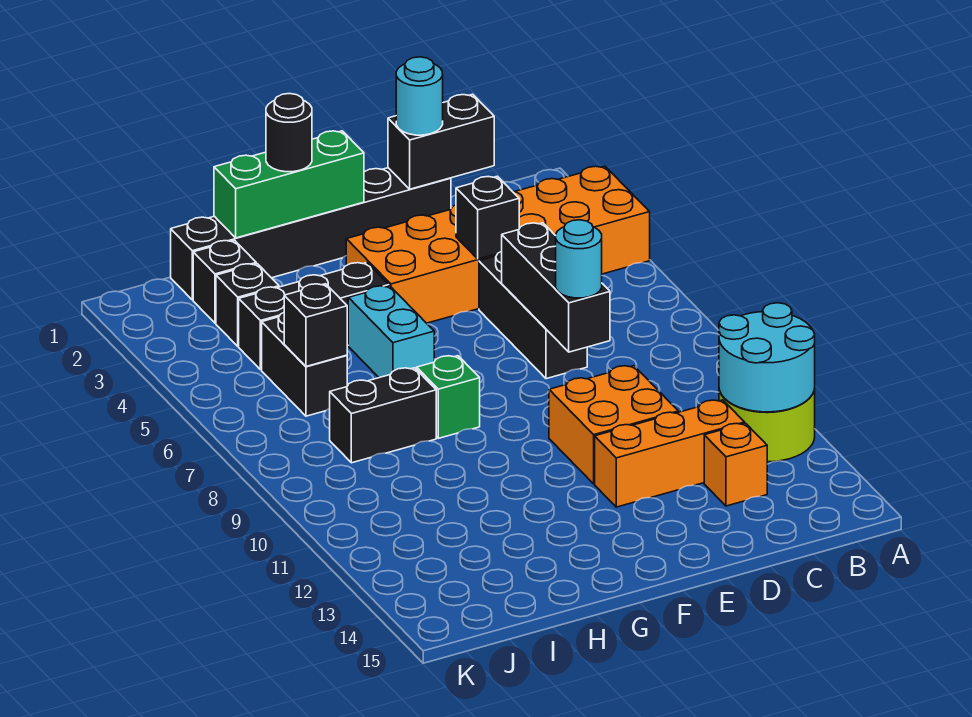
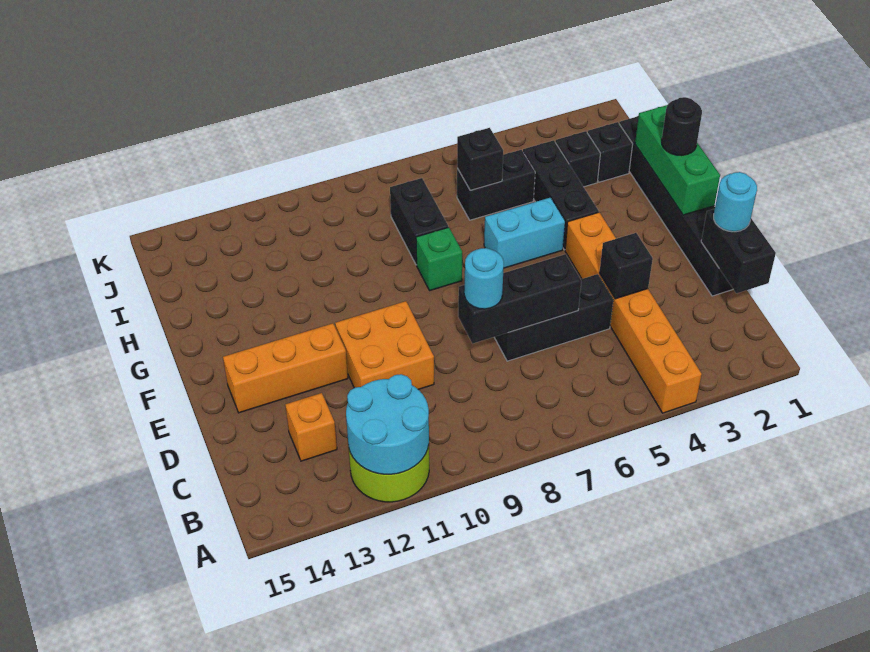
orange 2x6 brick [346,166,650,323] -> orange 1x6 brick [565,212,702,413]
orange 1x3 brick [595,400,745,507] -> orange 1x3 brick turned to [223,323,348,413]

